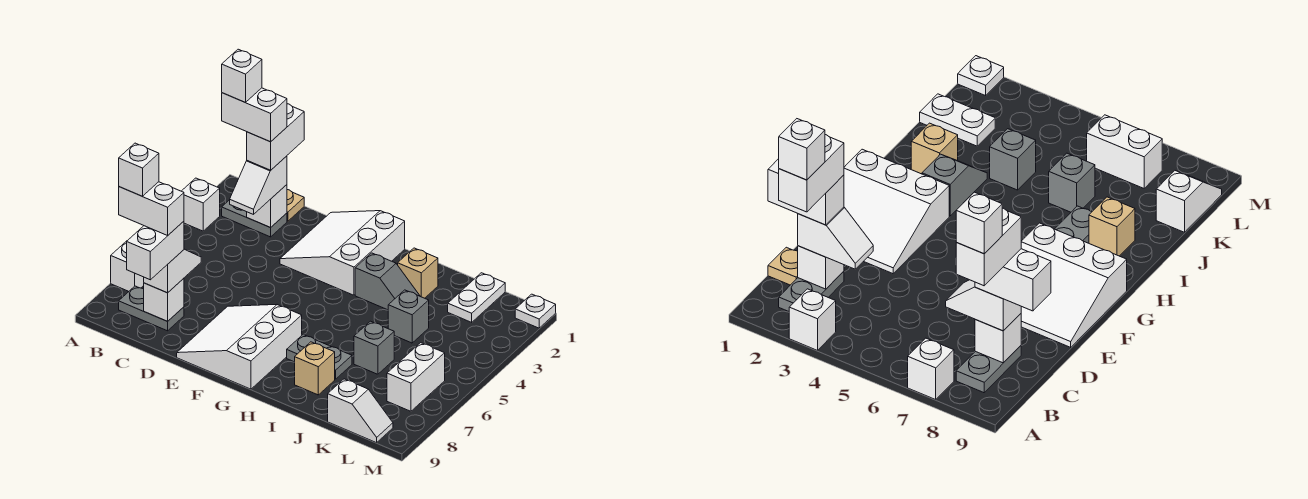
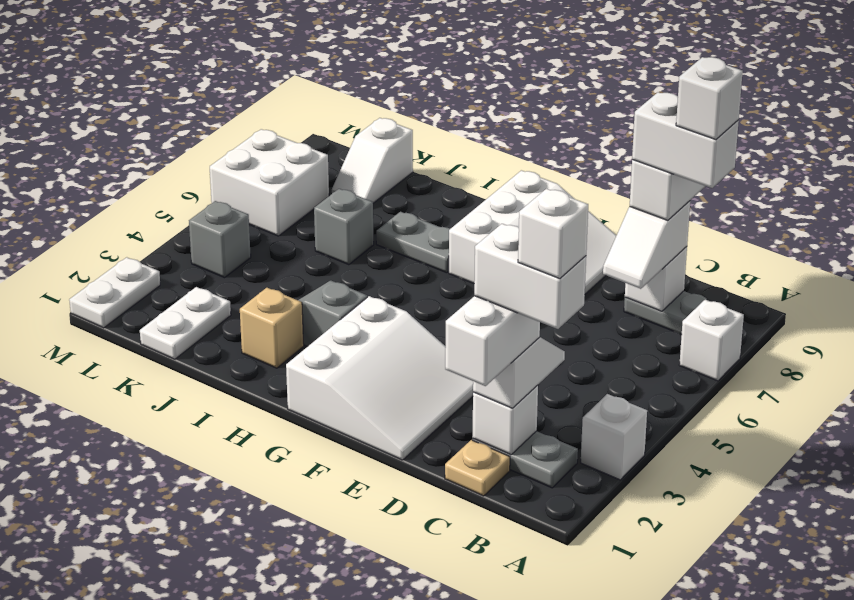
tan 1x1 brick [295,342,335,395] -> none
grey 1x1 brick [388,290,429,343] -> grey 1x1 brick moved to [189,201,251,278]
white 1x2 slope [328,379,393,443] -> white 1x2 slope turned to [332,118,413,203]
white 1x2 brick [387,343,445,411] -> white 2x2 brick [210,129,329,236]
white 1x1 plate [515,294,556,328] -> white 1x2 plate [69,257,160,328]

